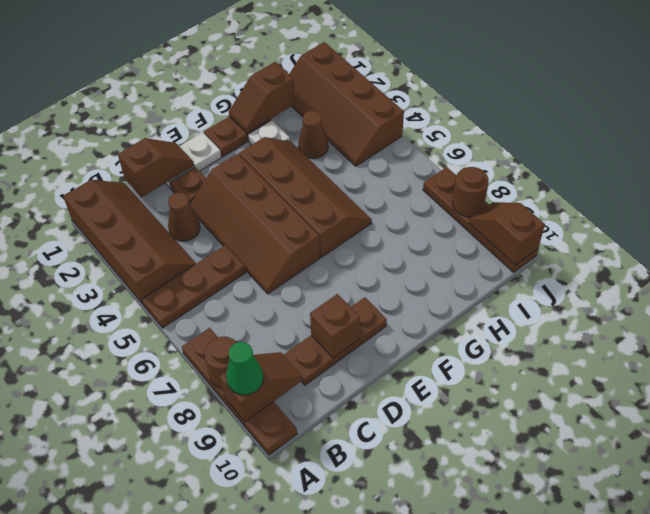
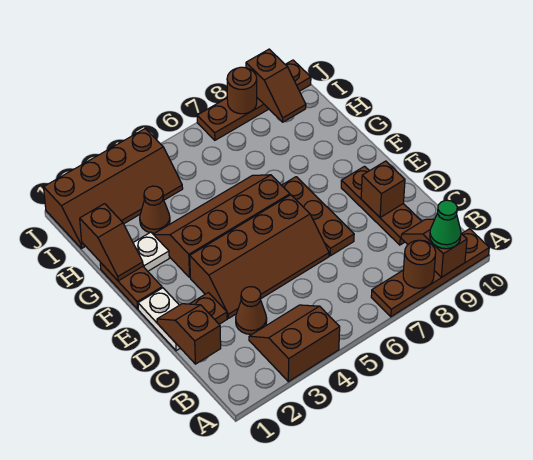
brown 2x4 slope [63,180,196,305] -> brown 2x2 slope [249,305,340,382]
brown 1x3 plate [142,245,246,328] -> brown 1x3 plate moved to [282,177,354,256]
brown 1x2 slope [469,202,545,265] -> brown 1x2 slope turned to [246,49,306,122]

